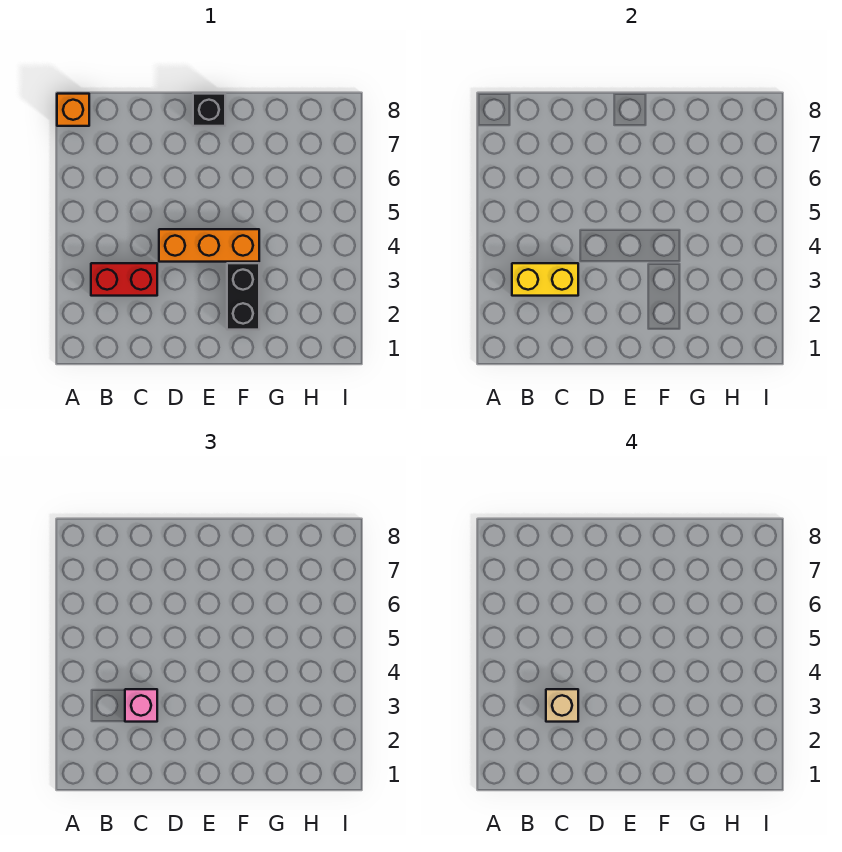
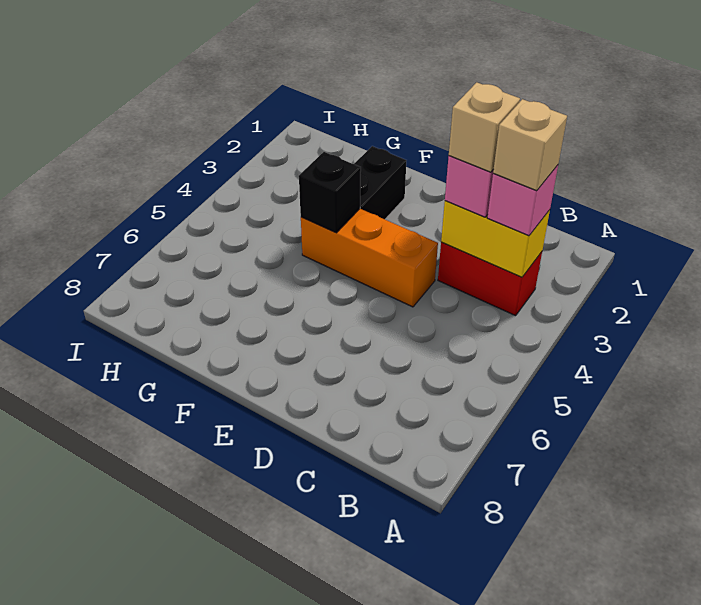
orange 1x1 brick [57,94,89,126] -> none
none -> pink 1x1 brick [487,165,558,236]
none -> tan 1x1 brick [493,99,567,191]
black 1x1 brick [193,94,225,126] -> black 1x1 brick moved to [299,152,361,233]

